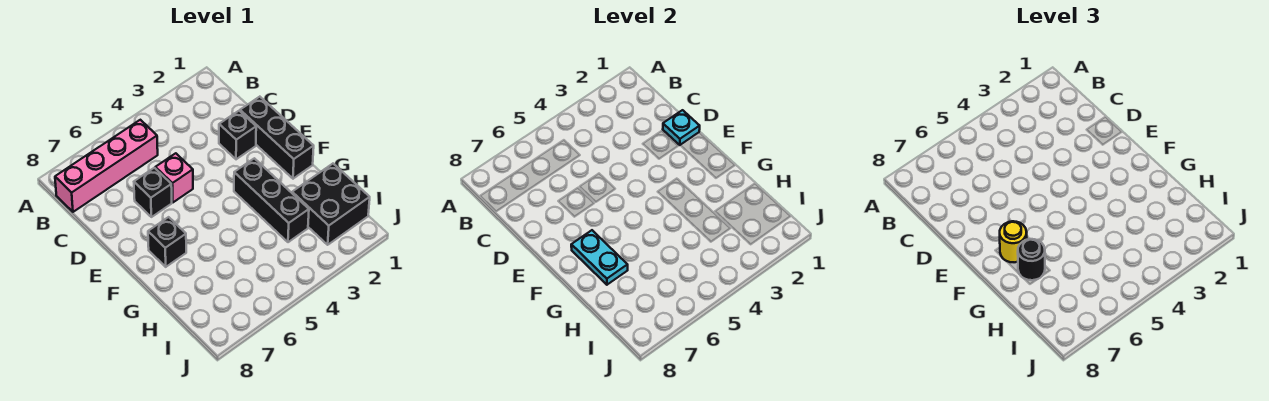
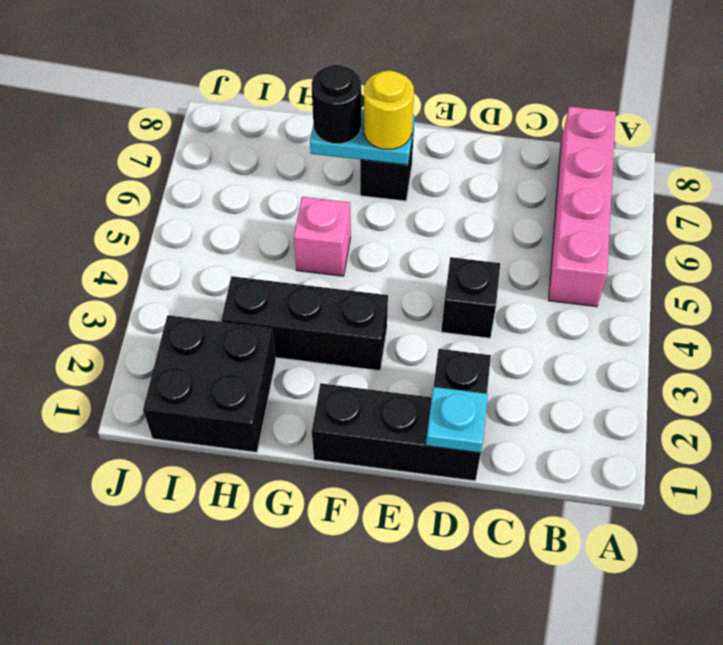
pink 1x1 brick [155,153,193,202] -> pink 1x1 brick moved to [294,197,351,276]
black 1x1 brick [134,168,172,217] -> black 1x1 brick moved to [441,257,500,338]

